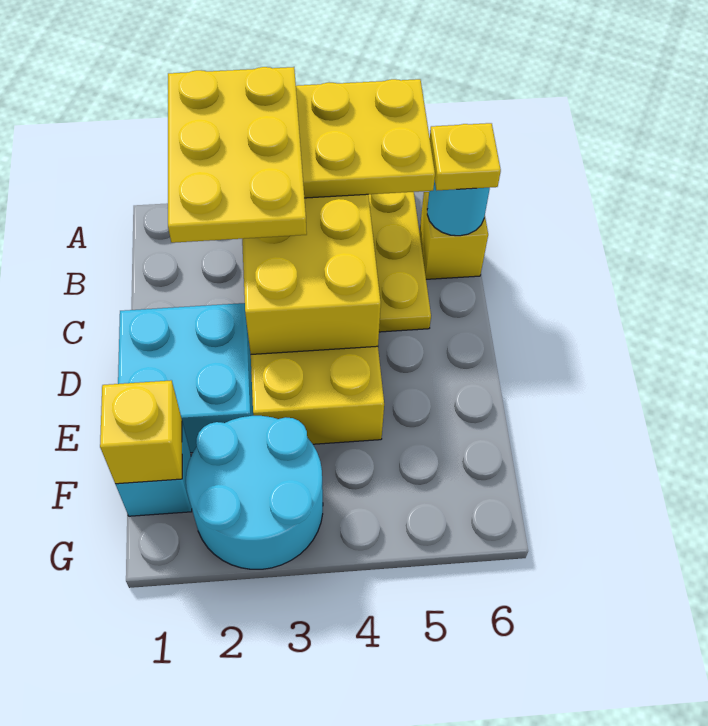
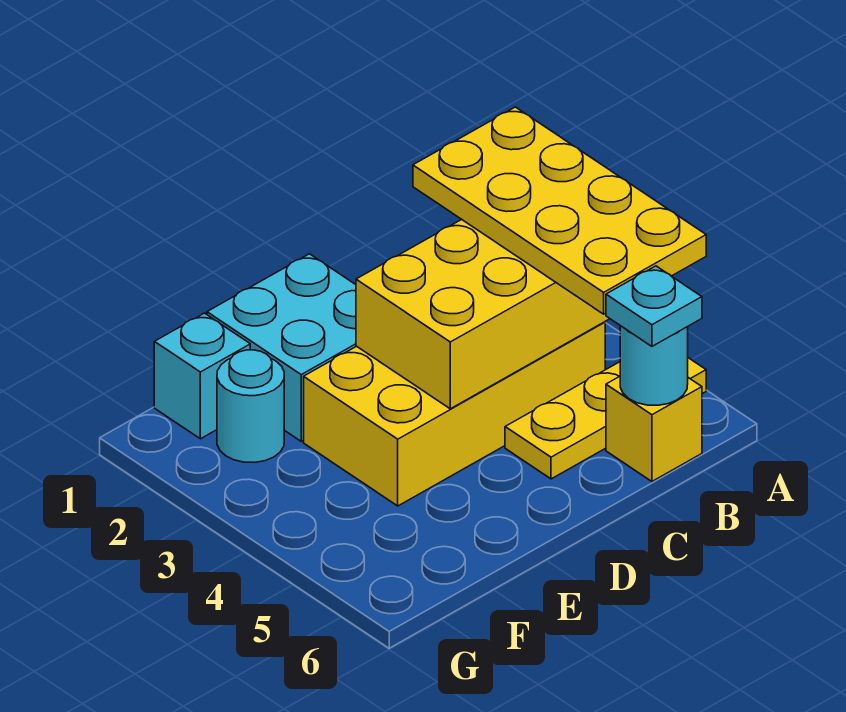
yellow 2x3 plate [168,67,307,243] -> none
yellow 1x1 plate [430,123,501,190] -> cyan 1x1 plate [606,266,702,346]
yellow 1x1 brick [100,380,182,484] -> none
cyan 2x2 round brick [186,416,323,569] -> cyan 1x1 round brick [217,350,284,463]

